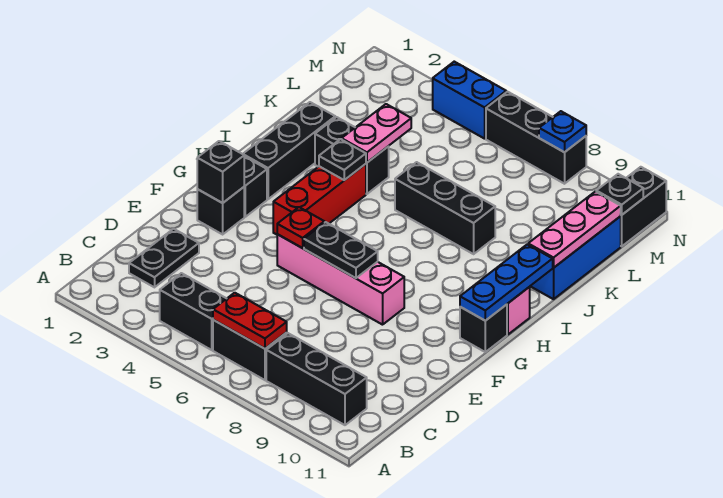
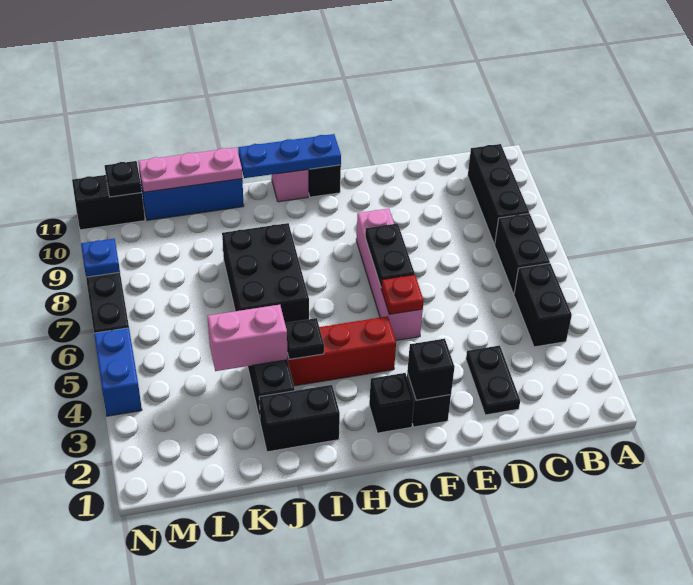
red 1x2 plate [213,293,287,349] -> none
black 1x2 plate [129,229,199,287] -> black 1x2 plate turned to [466,345,520,415]
black 1x3 brick [243,102,335,199] -> black 1x2 brick [259,385,340,452]
pink 1x2 plate [342,104,411,163] -> pink 1x2 brick [207,305,287,371]
black 1x3 brick [395,162,495,254] -> black 2x3 brick [222,223,309,323]

